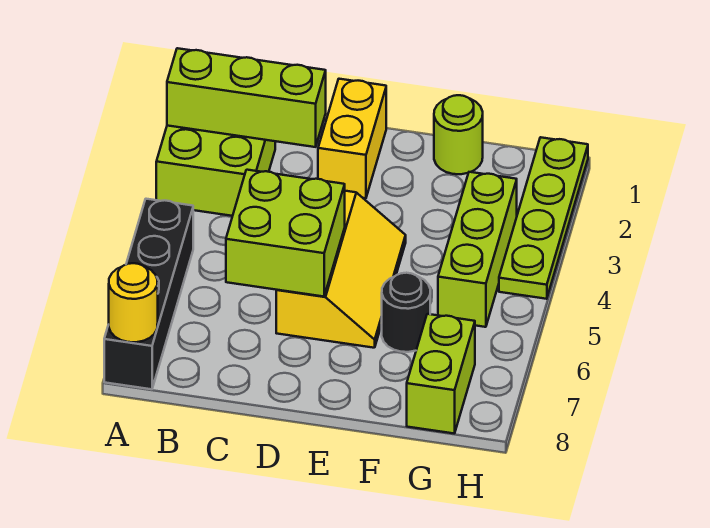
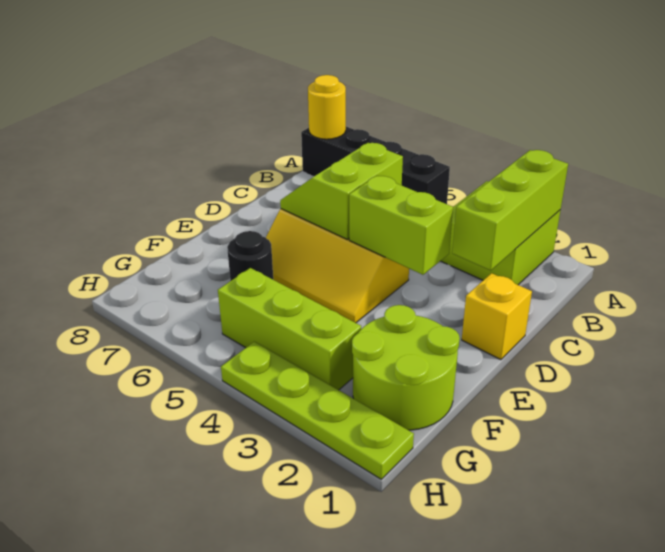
lime 2x2 brick [226,170,345,297] -> lime 2x2 slope [280,143,403,239]
yellow 1x2 brick [318,79,386,198] -> yellow 1x1 brick [462,273,532,360]
lime 1x1 round brick [434,95,483,174] -> lime 2x2 round brick [352,305,460,430]
lime 1x2 brick [407,314,475,433] -> lime 1x2 brick moved to [349,176,453,275]

